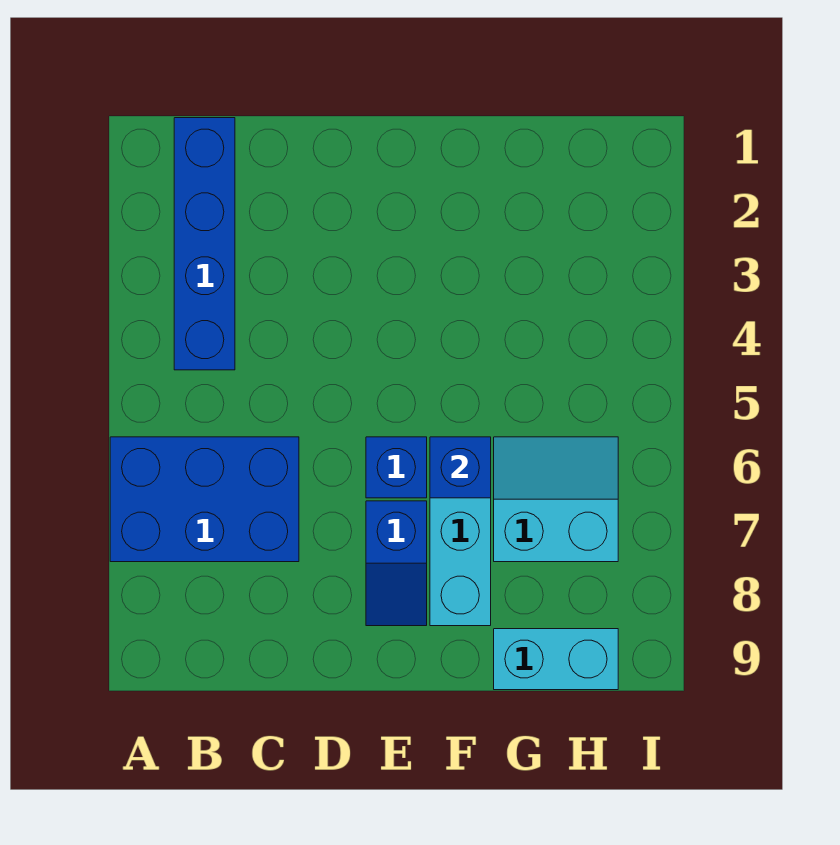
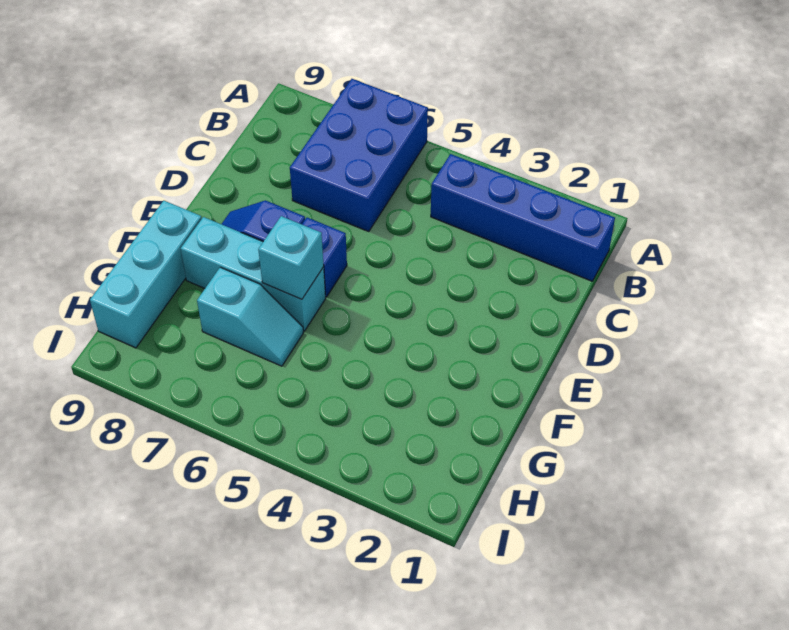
blue 1x1 brick [430,437,491,498] -> cyan 1x1 brick [258,216,324,299]
cyan 2x2 slope [494,437,618,562] -> cyan 1x2 slope [197,267,304,366]
cyan 1x2 brick [494,629,618,690] -> cyan 1x3 brick [90,201,202,348]

